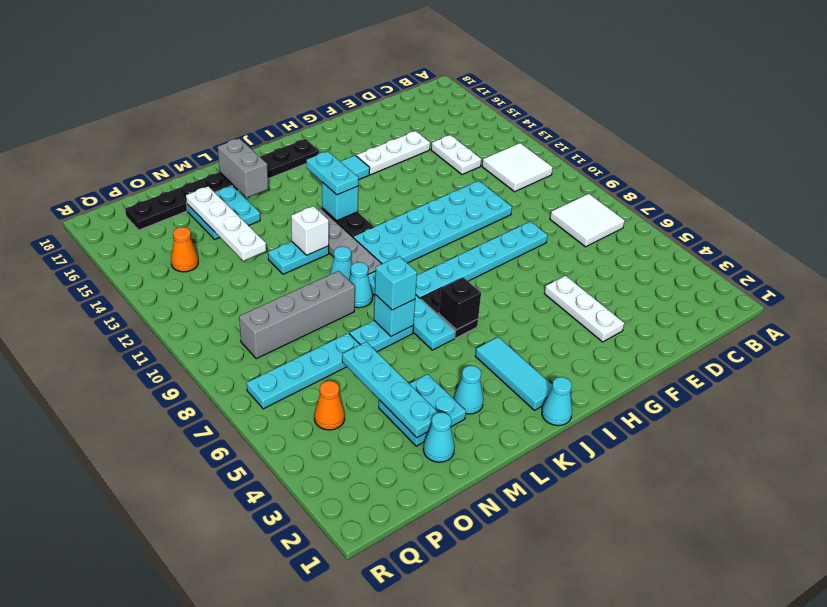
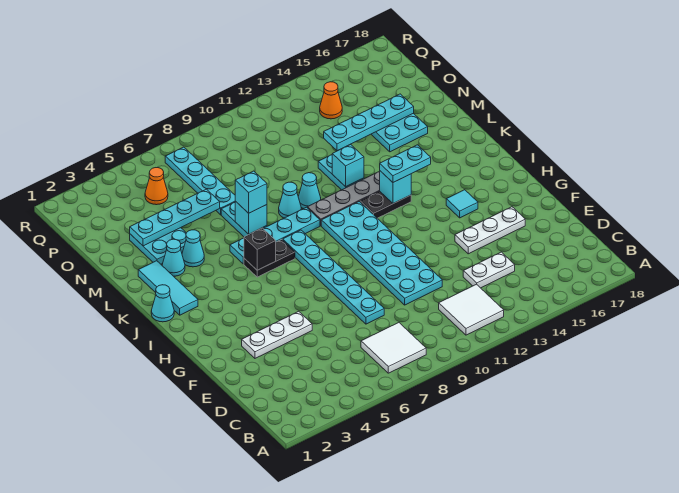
white 1x3 plate [356,131,430,175] -> white 1x3 plate turned to [455,207,525,254]
black 1x8 plate [125,139,319,230] -> none
cyan 1x3 tile [475,337,552,410] -> cyan 1x3 tile turned to [138,261,198,315]
white 1x1 brick [291,206,329,255] -> cyan 1x1 brick [332,144,364,187]
grey 1x2 brick [218,138,268,198] -> none
grey 1x4 brick [239,271,355,359] -> none
cyan 1x1 cone [423,412,455,462] -> cyan 1x1 cone moved to [182,230,204,267]
white 1x4 plate [186,186,266,261] -> cyan 1x4 plate [324,94,414,151]

